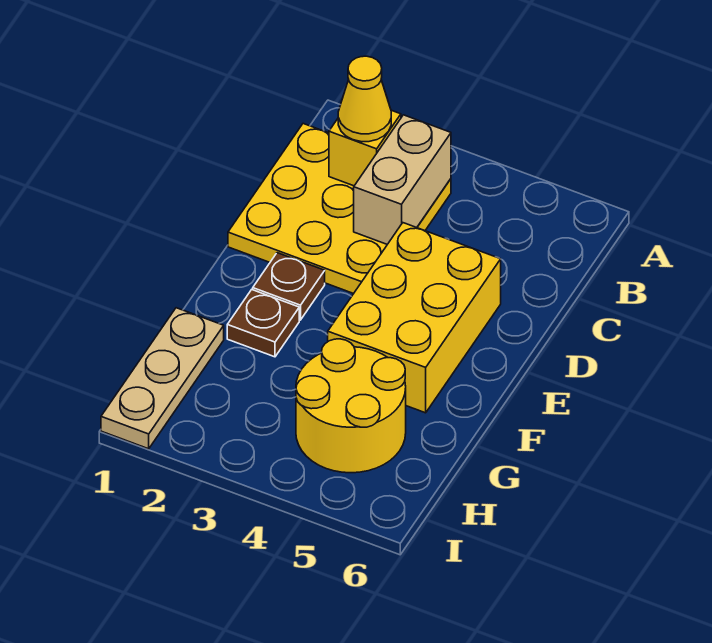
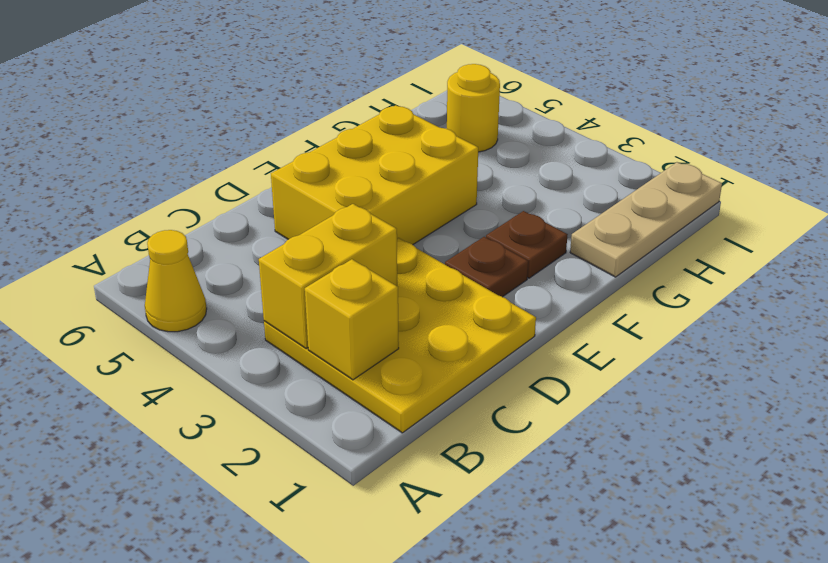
yellow 1x1 cone [338,56,391,142] -> yellow 1x1 cone moved to [145,230,207,332]
tan 1x2 brick [354,115,451,244] -> yellow 1x2 brick [259,204,397,349]
yellow 2x2 round brick [296,339,406,473] -> yellow 1x1 round brick [447,64,500,152]

